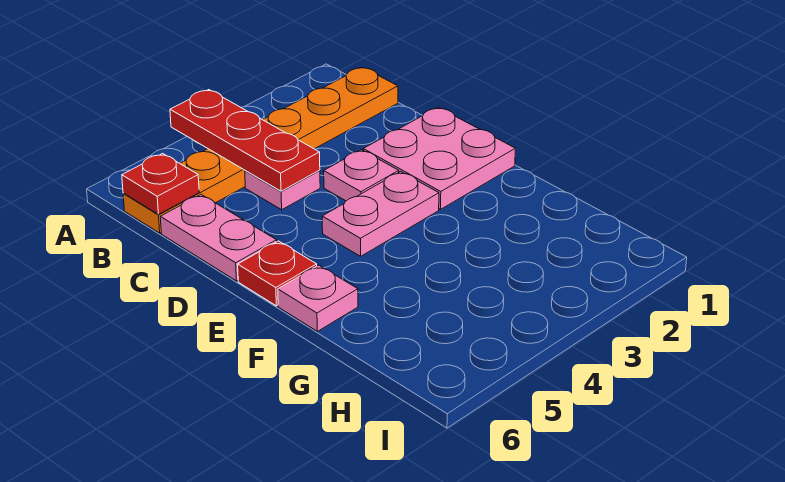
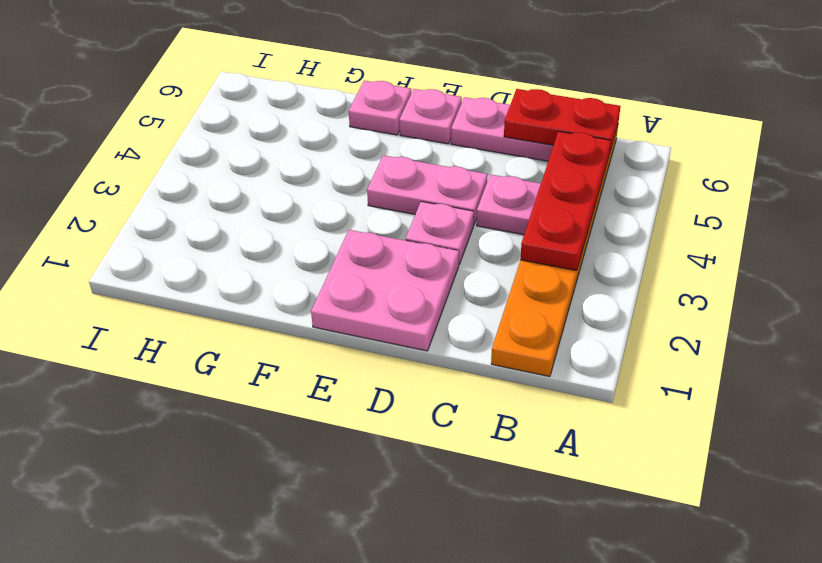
red 1x3 plate [170,90,320,191] -> red 1x3 plate turned to [520,131,611,270]
red 1x1 plate [122,153,199,215] -> red 1x2 plate [504,89,620,153]
pink 1x2 plate [322,172,439,256] -> pink 1x2 plate turned to [367,155,488,225]
red 1x1 plate [238,241,317,306] -> pink 1x1 plate [399,89,462,144]

